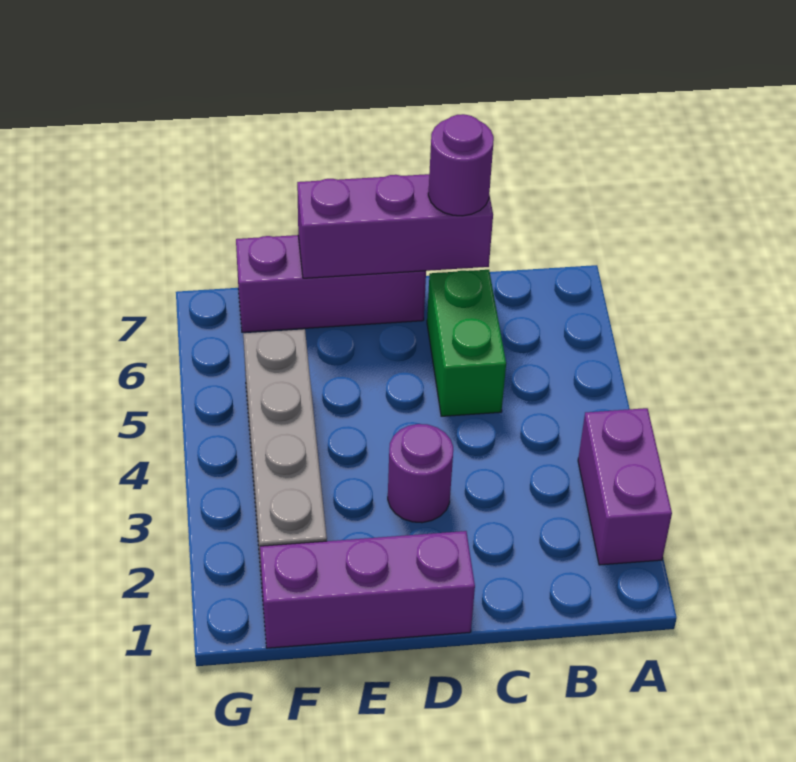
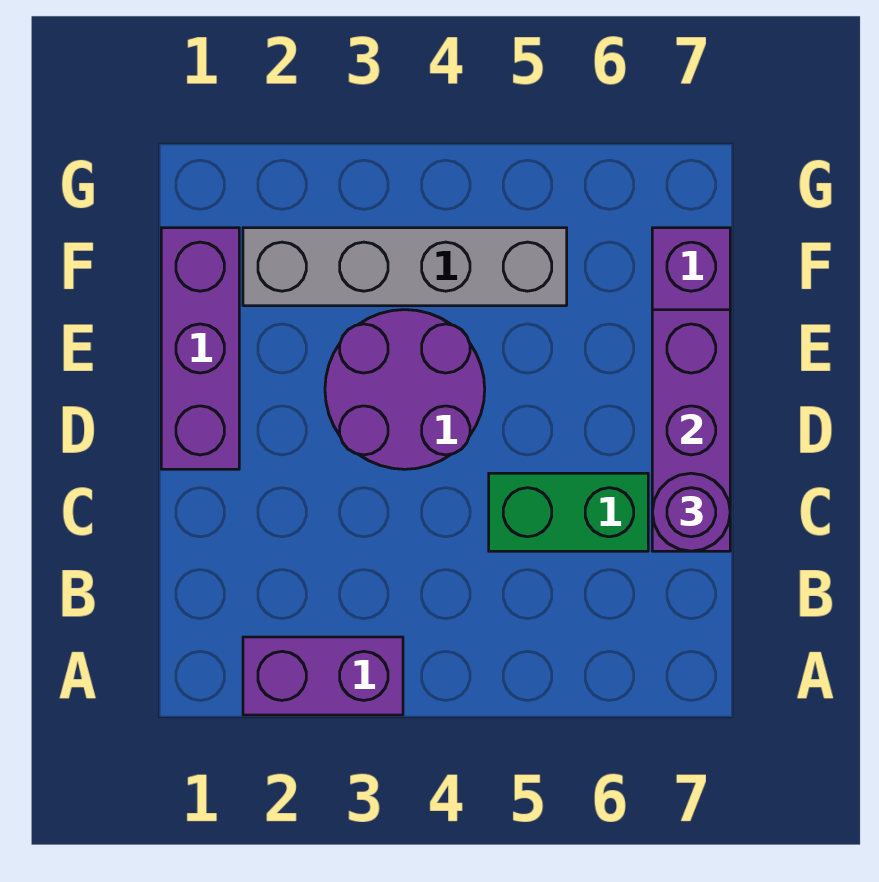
purple 1x1 round brick [388,424,453,523] -> purple 2x2 round brick [325,310,485,469]

